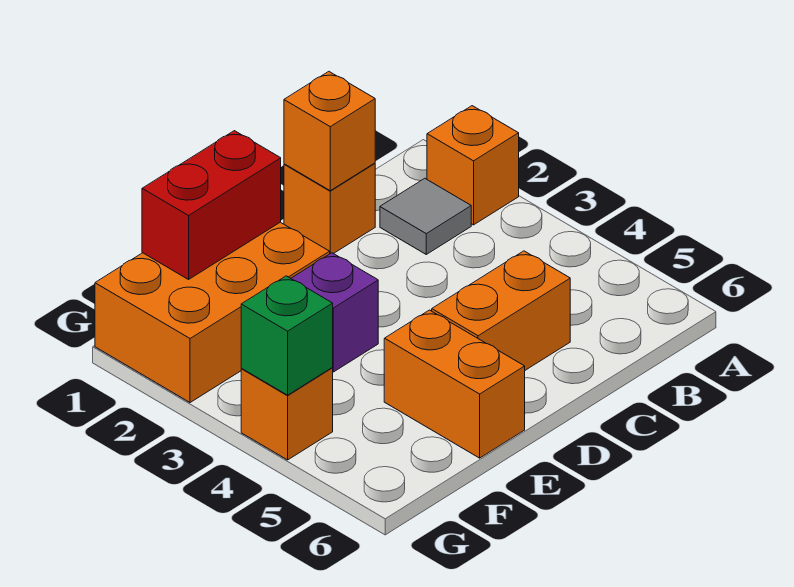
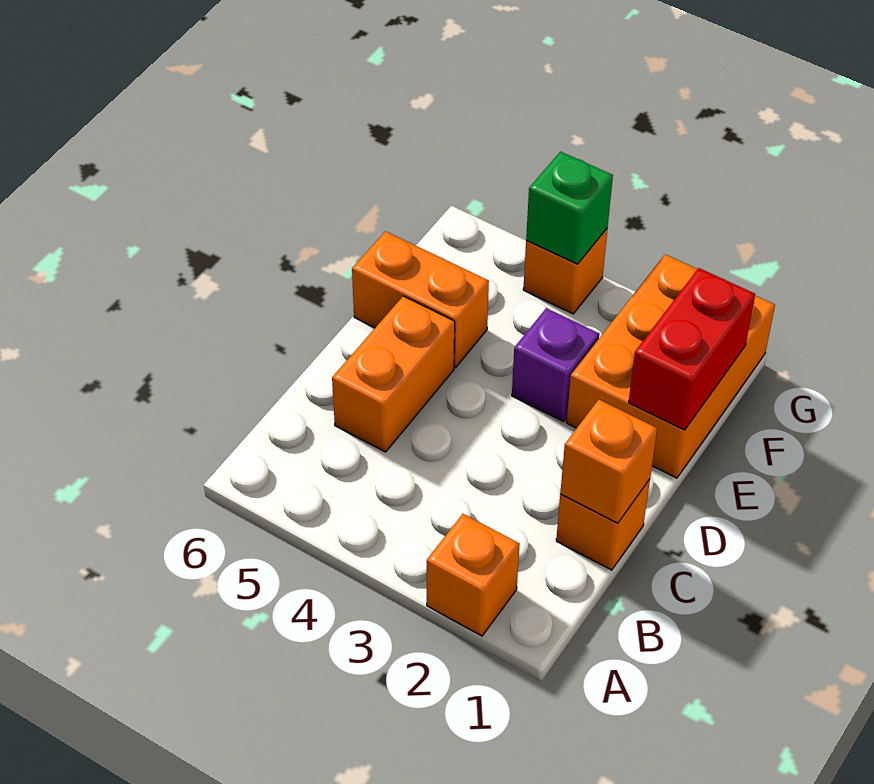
grey 1x1 tile [380,178,471,254] -> none

